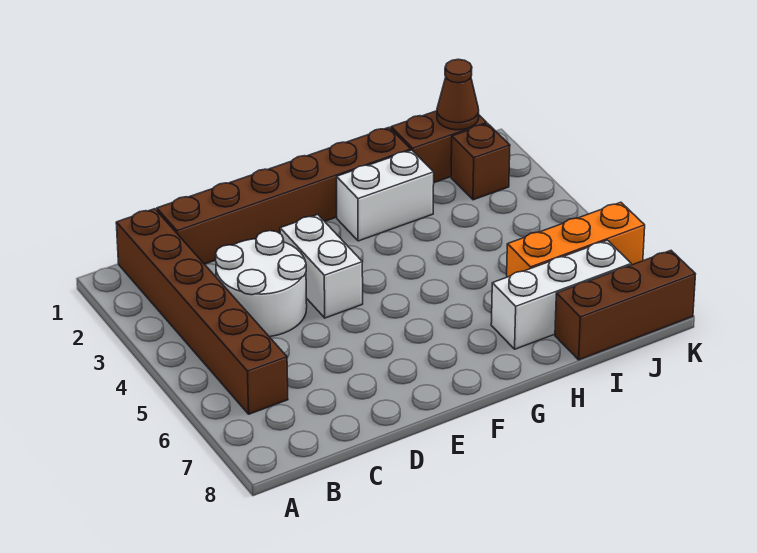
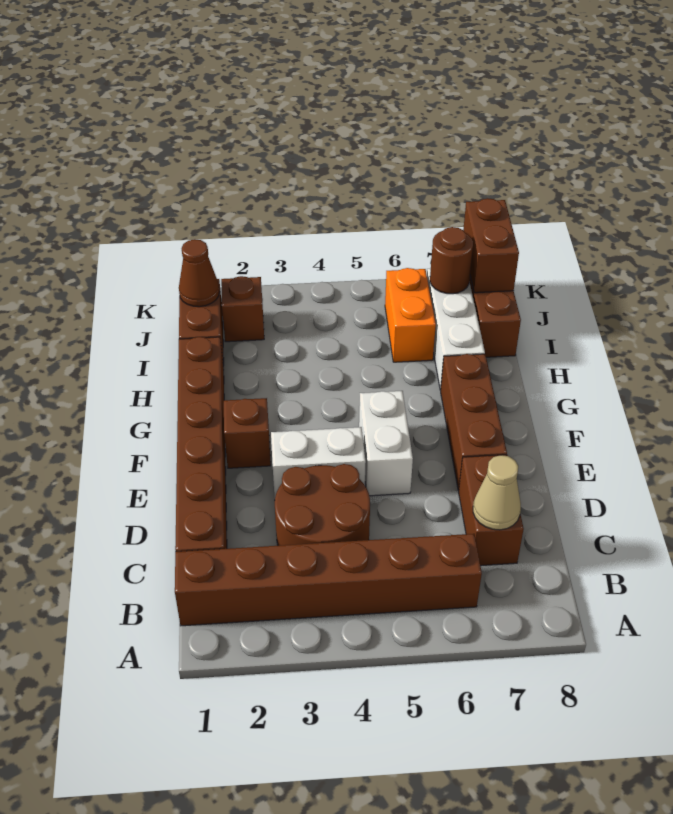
white 2x2 round brick [216,231,307,337] -> brown 2x2 round brick [275,464,370,546]
none -> brown 1x2 brick [458,455,524,566]
none -> tan 1x1 cone [473,455,521,530]
none -> brown 1x3 brick [441,354,507,490]
none -> brown 1x1 brick [224,398,271,468]
white 1x2 brick [337,150,434,241] -> white 1x2 brick moved to [359,391,413,496]
orange 1x3 brick [507,202,645,277] -> orange 1x2 brick [385,268,436,362]
none -> brown 1x1 round brick [430,227,473,294]
none -> brown 1x2 brick [463,198,519,293]

